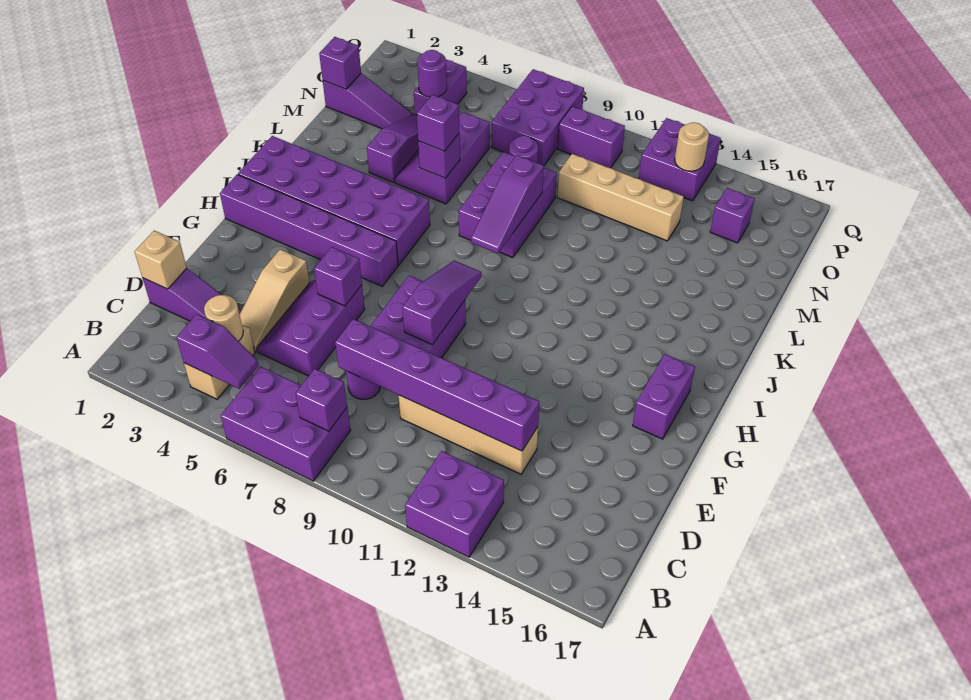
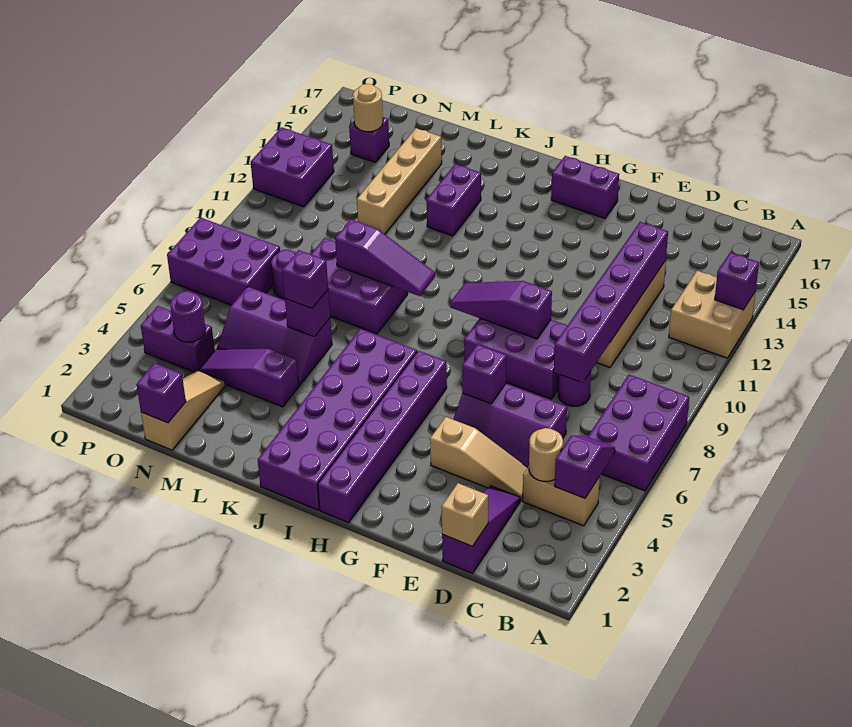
purple 2x2 brick [405,451,504,557] -> tan 2x2 brick [669,271,756,358]
purple 1x1 brick [296,369,347,431] -> purple 1x1 brick moved to [715,253,759,310]
purple 1x3 slope [323,73,413,129] -> tan 1x3 slope [141,370,225,450]
tan 1x4 brick [557,154,684,241] -> tan 1x4 brick moved to [357,128,442,234]
purple 1x2 brick [558,106,625,168] -> purple 1x2 brick moved to [426,164,481,236]
tan 1x1 round brick [675,122,709,171] -> tan 1x1 round brick moved to [353,84,383,132]

